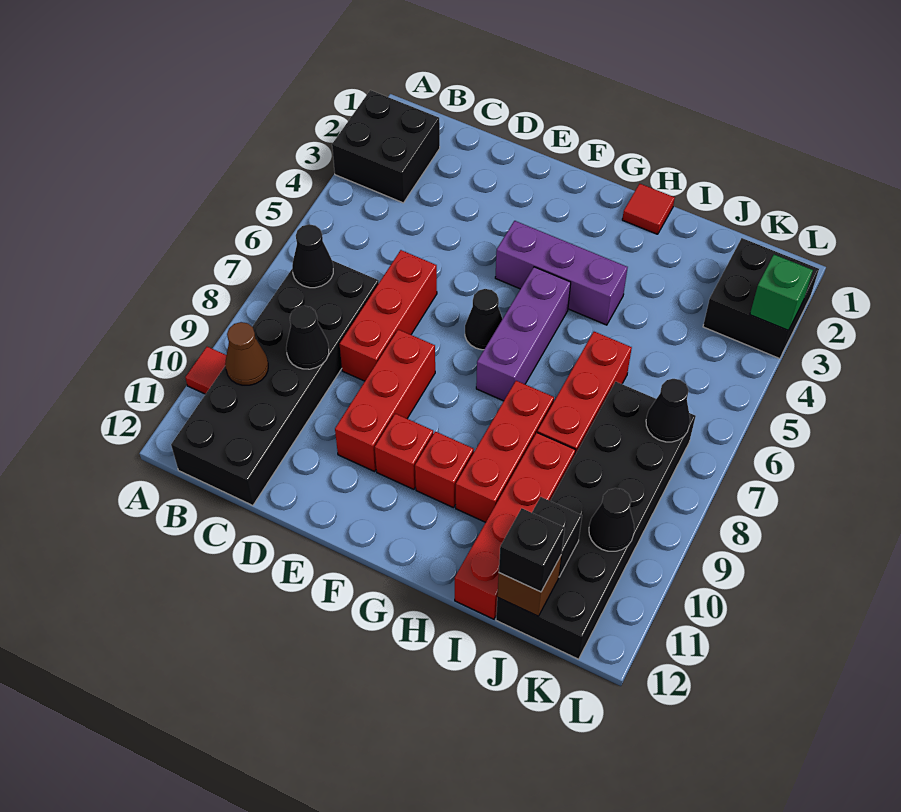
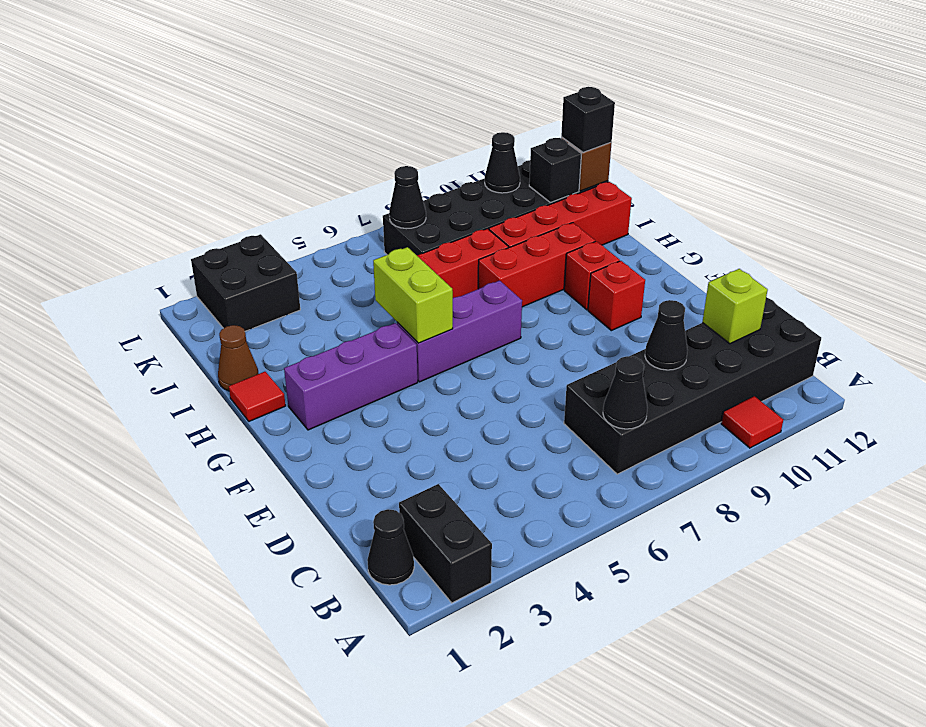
black 2x2 brick [332,90,440,203] -> black 1x2 brick [399,484,492,603]
brown 1x1 cone [225,322,268,385] -> brown 1x1 cone moved to [218,325,259,391]
none -> lime 1x1 brick [702,269,768,344]
red 1x3 brick [340,250,437,381] -> none
red 1x3 brick [335,329,435,471] -> none
purple 1x3 brick [495,221,628,325] -> purple 1x3 brick turned to [284,323,418,430]
black 1x1 cone [465,289,502,350] -> black 1x1 cone moved to [367,509,414,585]
none -> lime 1x2 brick [373,247,453,343]
green 1x1 brick [750,255,813,330] -> none

